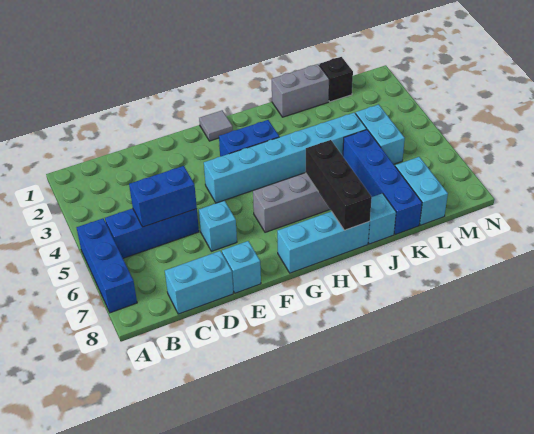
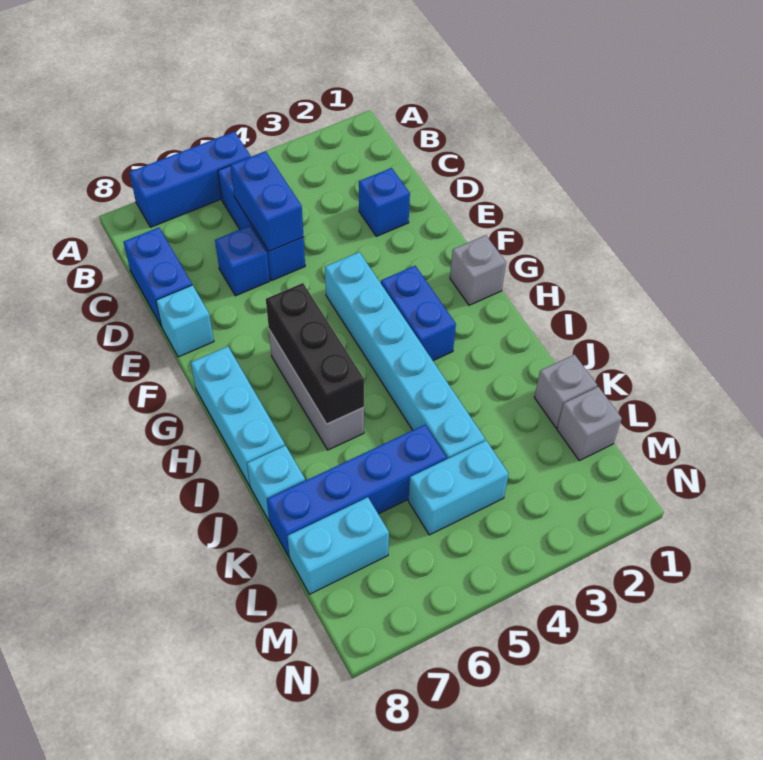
cyan 1x2 brick [165,251,233,314] -> blue 1x2 brick [124,227,192,327]
none -> blue 1x1 brick [359,168,410,236]
none -> blue 1x1 brick [215,226,270,296]
cyan 1x1 brick [199,201,237,251] -> none
grey 1x1 tile [199,110,233,141] -> grey 1x1 brick [450,235,506,305]
black 1x3 brick [305,140,372,230] -> black 1x3 brick turned to [266,283,364,424]
grey 1x2 brick [272,64,329,117] -> grey 1x1 brick [534,355,597,428]
black 1x1 brick [319,57,353,102] -> grey 1x1 brick [557,387,622,461]

